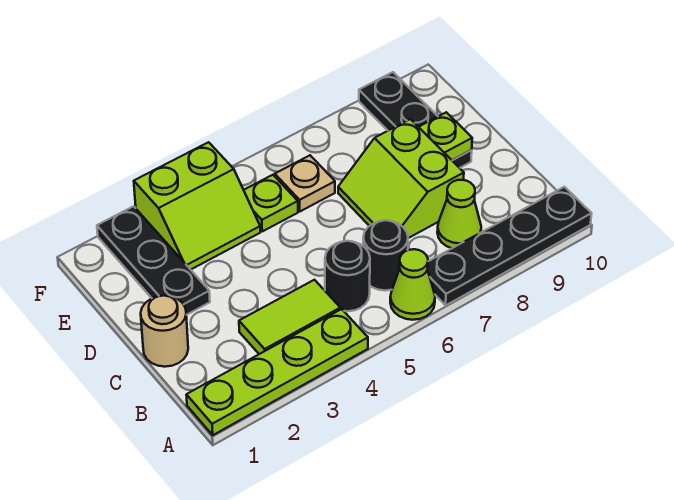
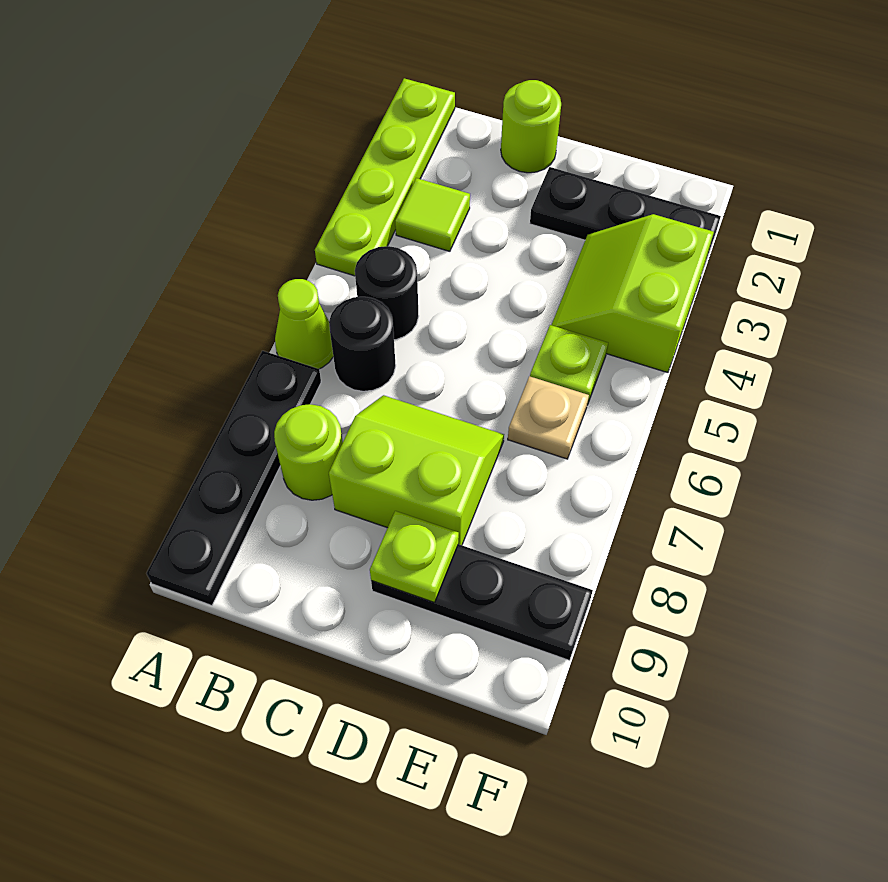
lime 1x2 tile [239,280,340,354] -> lime 1x1 tile [395,178,470,251]
lime 1x1 cone [437,180,481,248] -> lime 1x1 round brick [274,404,343,500]
tan 1x1 round brick [141,296,188,367] -> lime 1x1 round brick [501,80,561,173]

